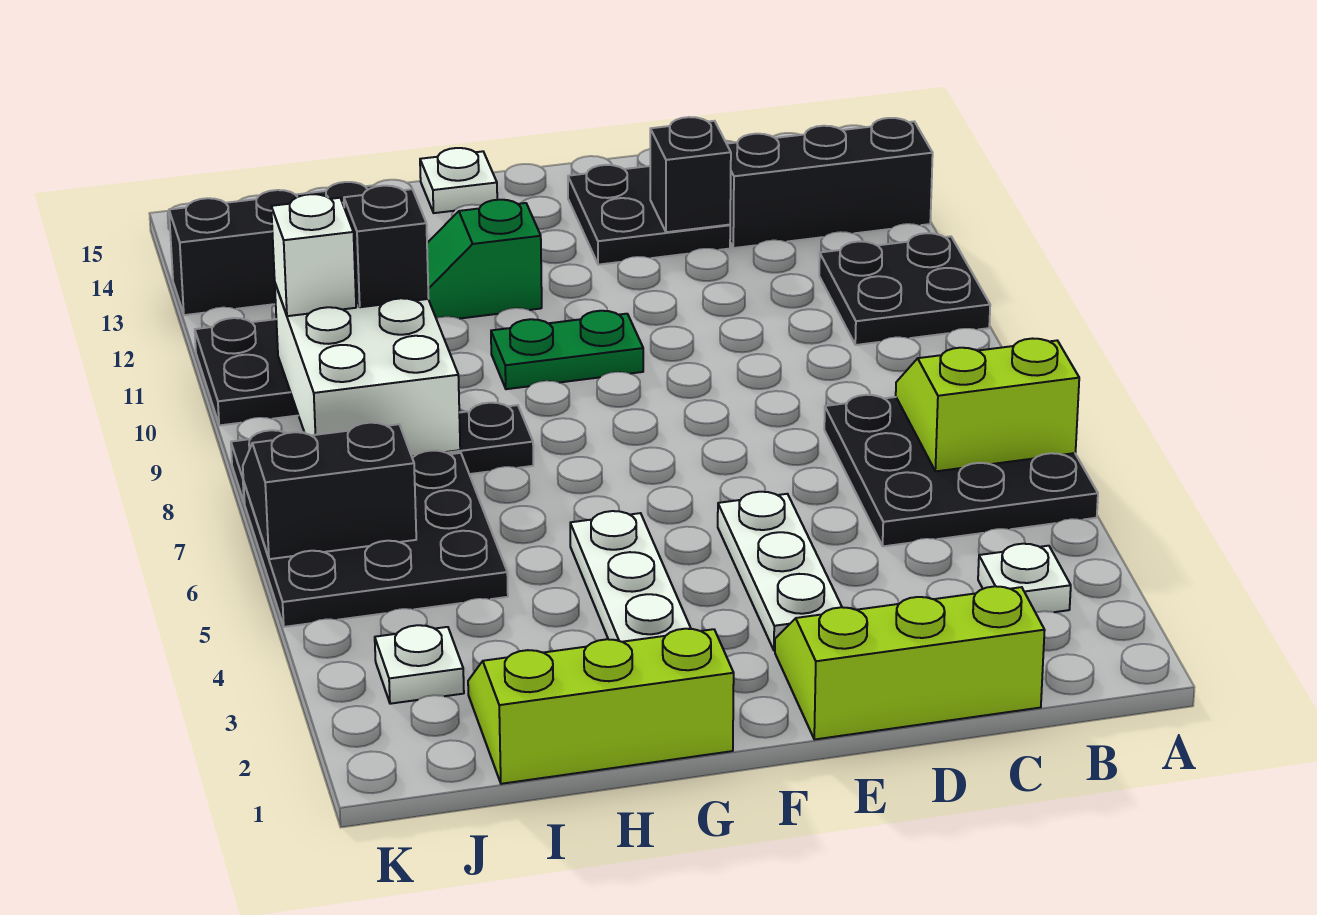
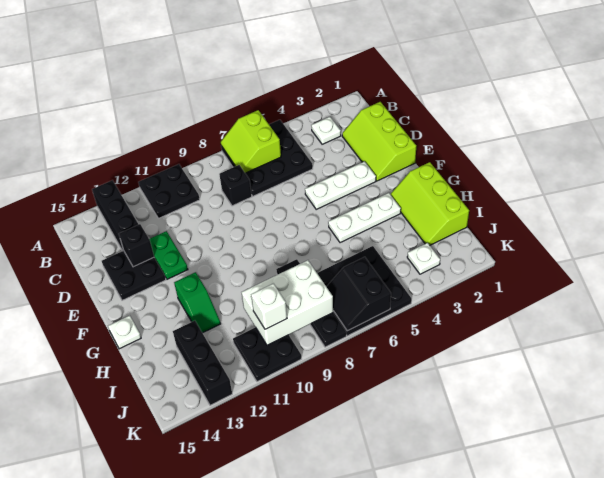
green 1x2 plate [491,311,643,389] -> green 1x2 plate moved to [149,231,188,279]
black 1x1 brick [344,186,429,307] -> black 1x1 brick moved to [219,165,252,206]

